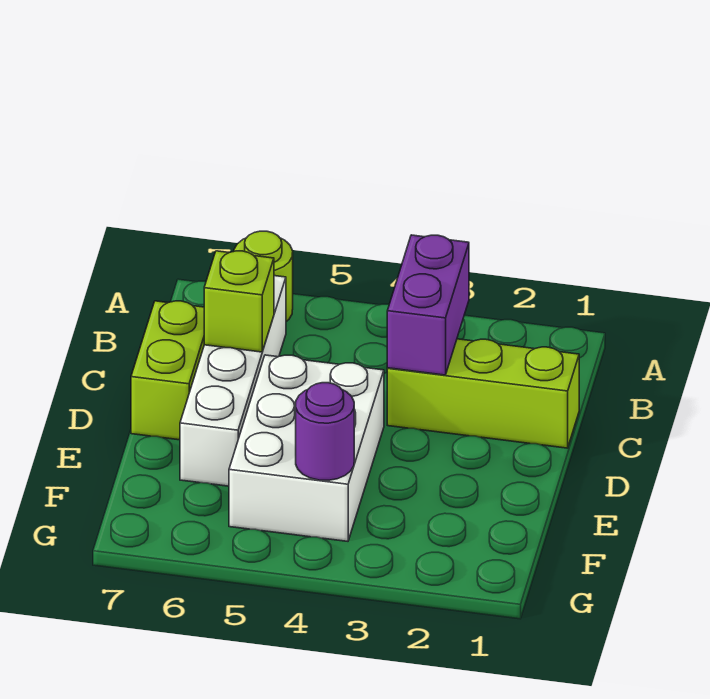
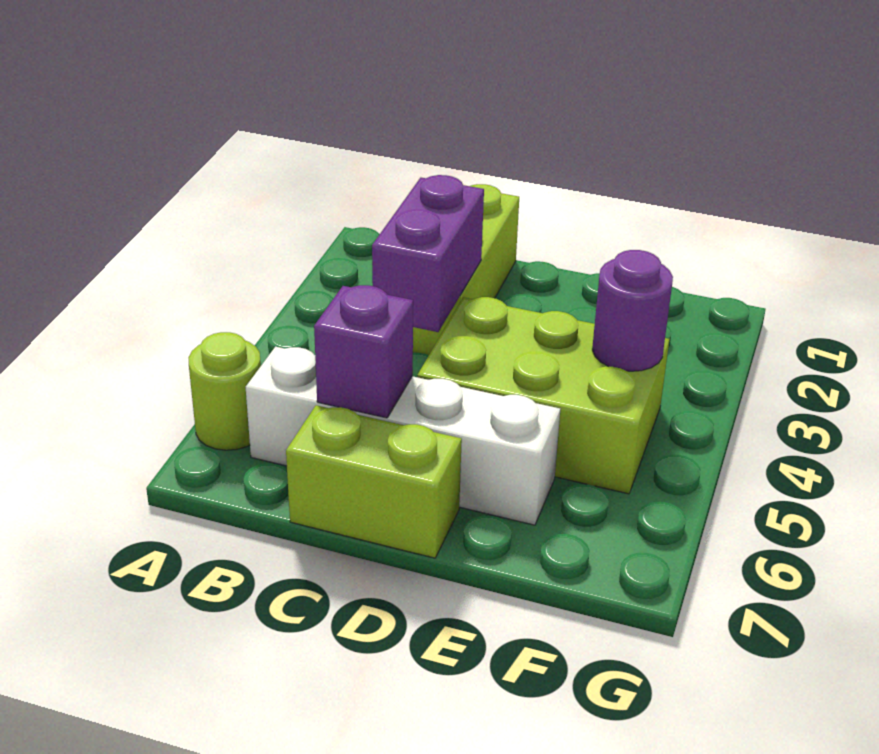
purple 1x2 brick [387,235,469,375] -> purple 1x2 brick turned to [372,175,484,332]
lime 1x1 brick [204,251,274,352] -> purple 1x1 brick [314,285,413,418]
white 2x3 brick [229,355,384,541] -> lime 2x3 brick [417,297,669,494]

